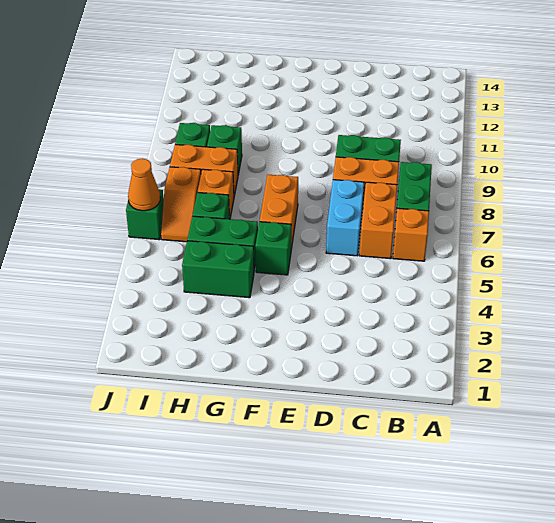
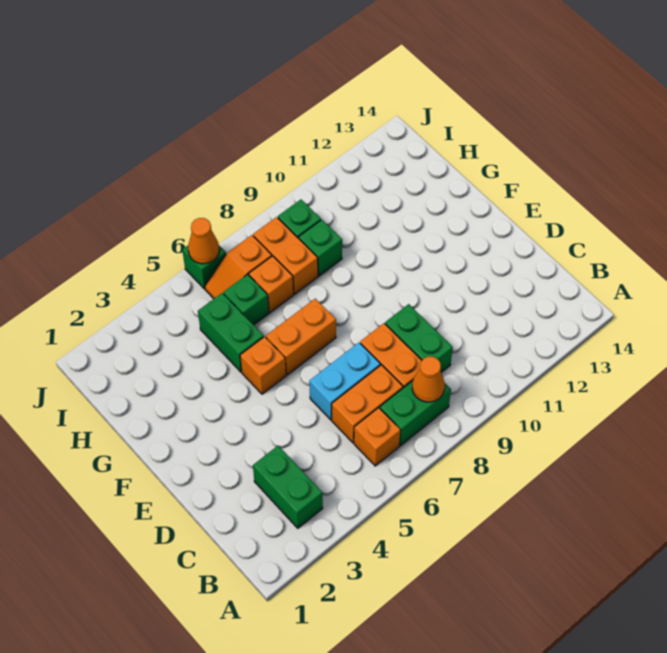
none -> orange 1x1 cone [412,357,445,402]
green 1x1 brick [255,222,291,275] -> orange 1x1 brick [240,337,286,394]
green 1x2 brick [182,241,254,298] -> green 1x2 brick moved to [253,446,323,528]

